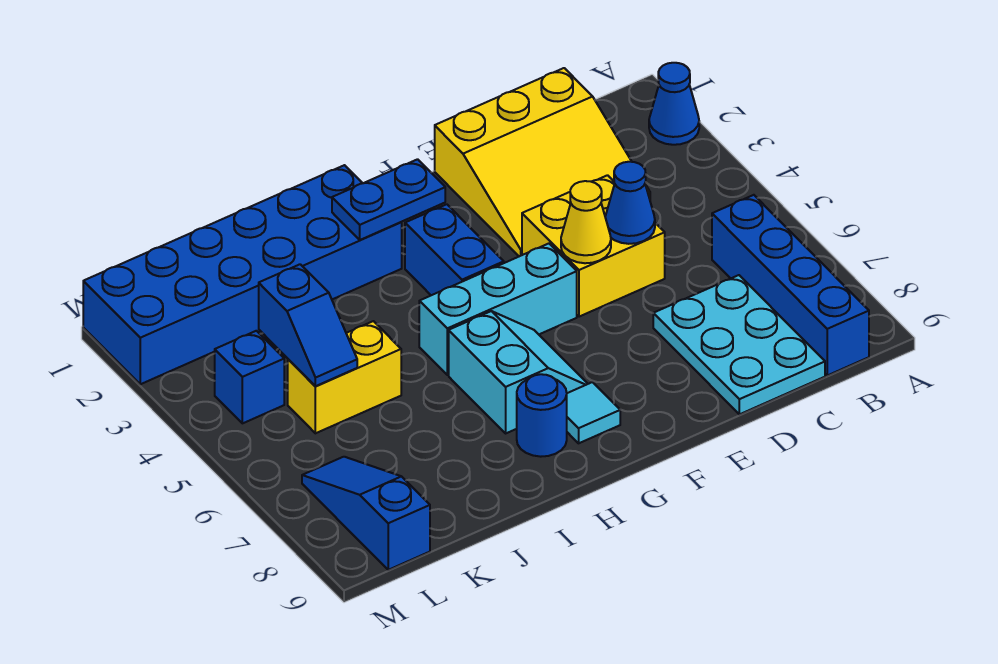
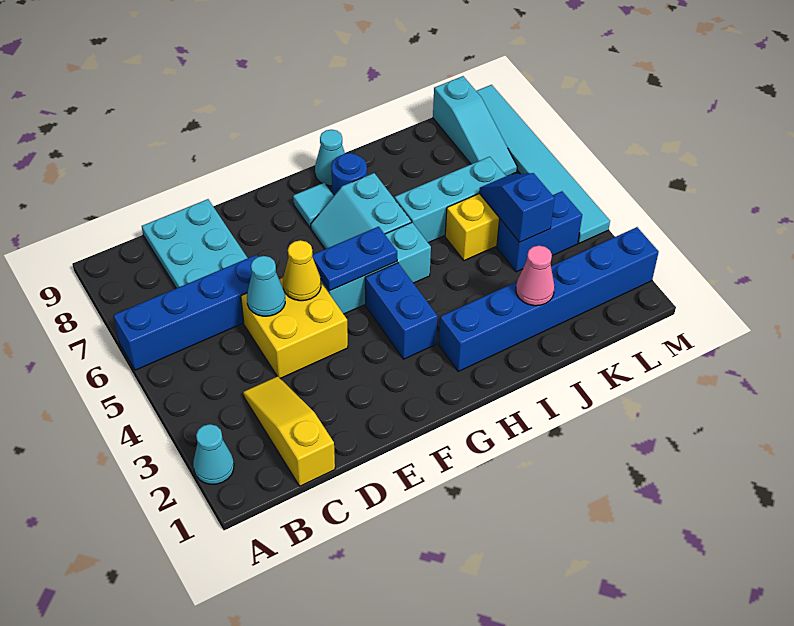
blue 1x1 cone [649,63,699,145] -> cyan 1x1 cone [193,424,234,484]
blue 1x4 brick [712,195,869,375] -> blue 1x4 brick turned to [113,255,258,370]
yellow 3x3 slope [435,68,650,256] -> yellow 1x3 slope [243,376,335,486]
blue 1x1 cone [605,162,655,244] -> cyan 1x1 cone [247,256,285,316]
blue 1x2 plate [332,159,445,240] -> blue 1x2 plate moved to [312,227,397,290]
blue 2x6 brick [83,165,402,384] -> blue 1x6 brick [439,227,659,371]
none -> cyan 1x1 cone [315,130,345,186]
none -> cyan 1x3 brick [395,157,506,243]
none -> pink 1x1 cone [516,246,555,306]
blue 1x1 brick [215,331,284,423] -> blue 1x2 brick [497,191,582,272]
blue 1x3 slope [302,457,430,570] -> cyan 1x3 slope [433,76,517,176]
none -> cyan 1x6 tile [477,85,610,243]

